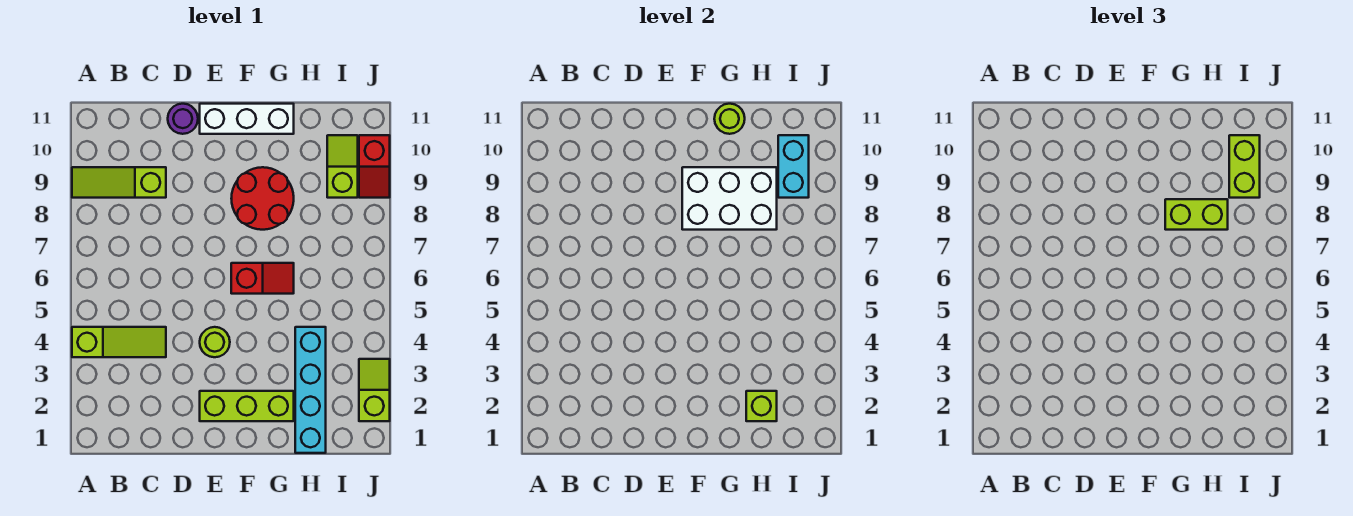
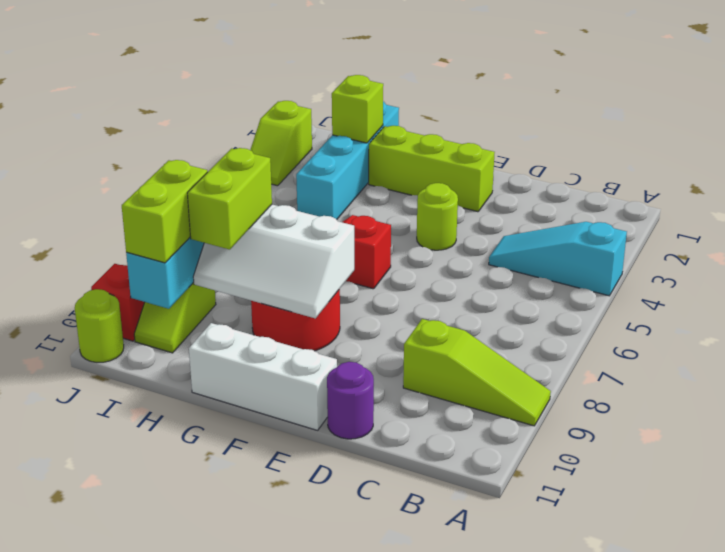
lime 1x3 slope [72,327,166,357] -> cyan 1x3 slope [489,222,627,296]
white 2x3 brick [682,167,777,230] -> white 2x3 slope [193,205,354,318]
lime 1x2 brick [1165,199,1228,230] -> lime 1x2 brick turned to [187,148,272,250]
lime 1x1 round brick [714,104,745,134] -> lime 1x1 round brick moved to [75,289,124,362]

